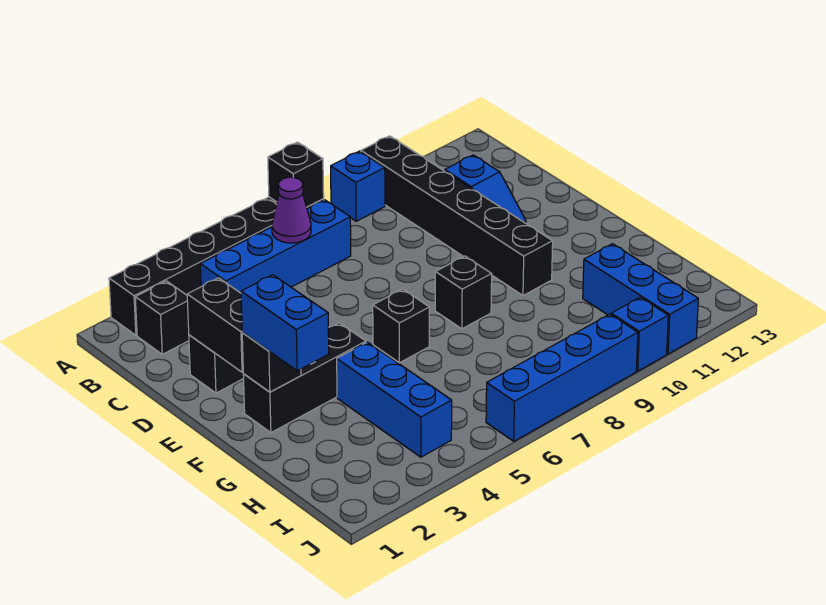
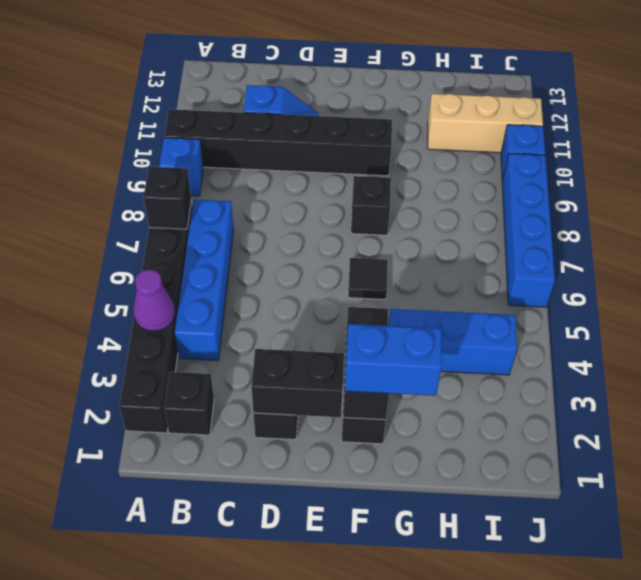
purple 1x1 cone [272,177,311,243] -> purple 1x1 cone moved to [134,270,175,331]
black 1x1 brick [373,289,429,363] -> black 1x1 tile [348,258,388,300]
blue 1x3 brick [583,244,698,354] -> tan 1x3 brick [428,94,543,153]

